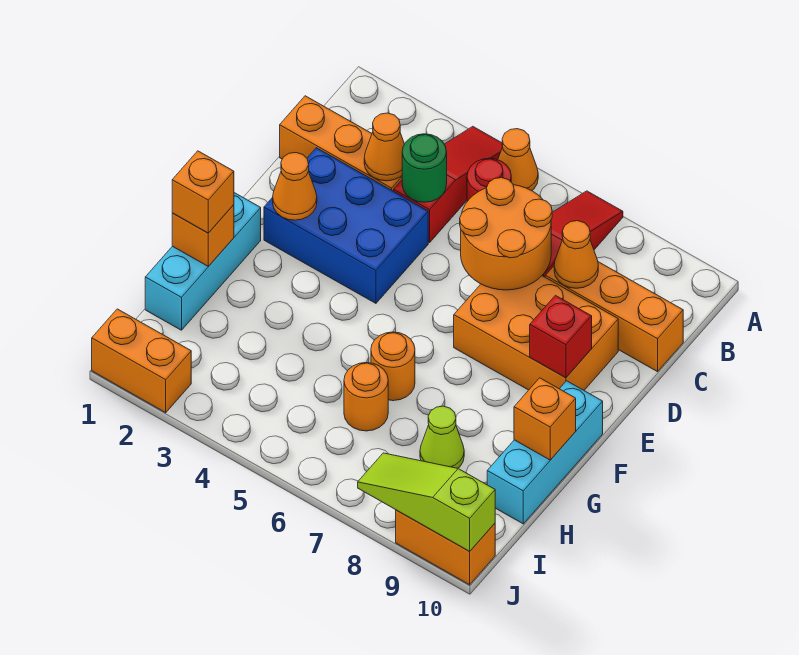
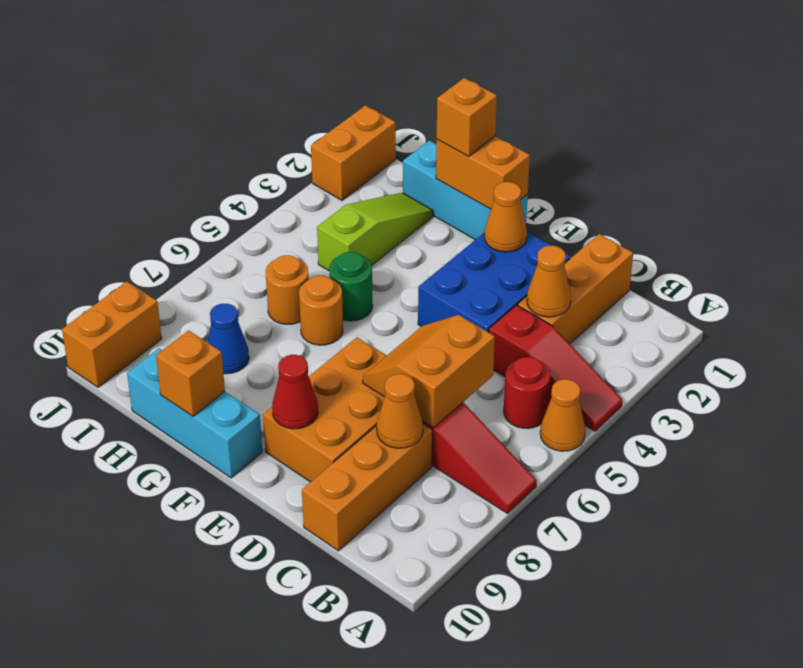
green 1x1 round brick [402,134,447,202] -> green 1x1 round brick moved to [329,252,373,321]
orange 2x2 round brick [460,178,552,290] -> orange 2x2 slope [363,315,495,428]
red 1x1 brick [530,296,592,378] -> red 1x1 cone [272,355,318,429]
orange 1x1 brick [172,205,234,266] -> orange 1x2 brick [436,136,530,209]
lime 1x1 cone [420,406,464,468] -> blue 1x1 cone [207,304,249,374]
lime 1x3 slope [358,453,495,551] -> lime 1x3 slope moved to [317,193,433,271]

